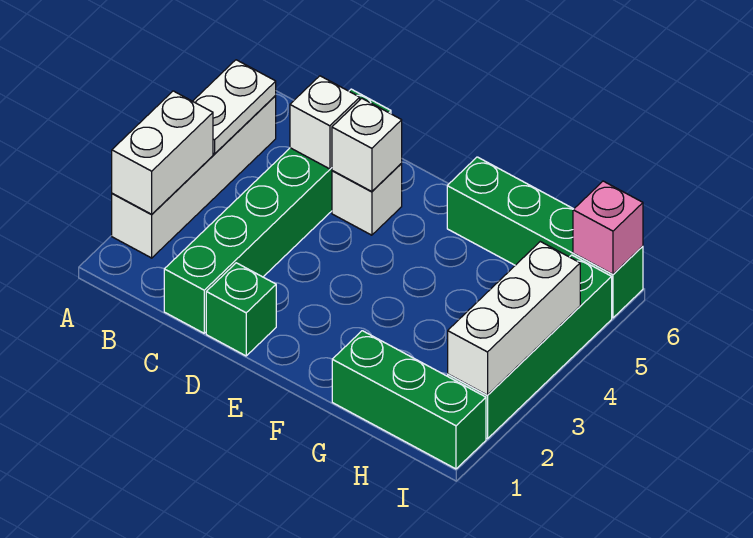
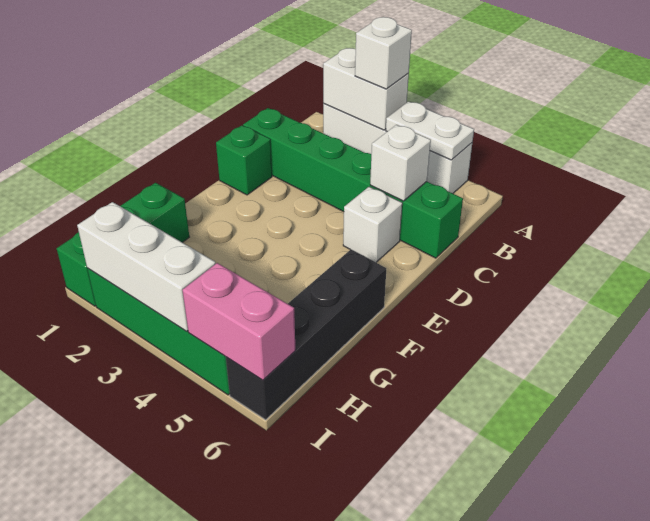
white 1x1 brick [332,98,402,192] -> white 1x1 brick moved to [355,17,412,89]
green 1x4 brick [447,157,643,318] -> black 1x4 brick [226,250,386,420]
pink 1x1 brick [573,181,643,274] -> pink 1x2 brick [182,263,296,380]

